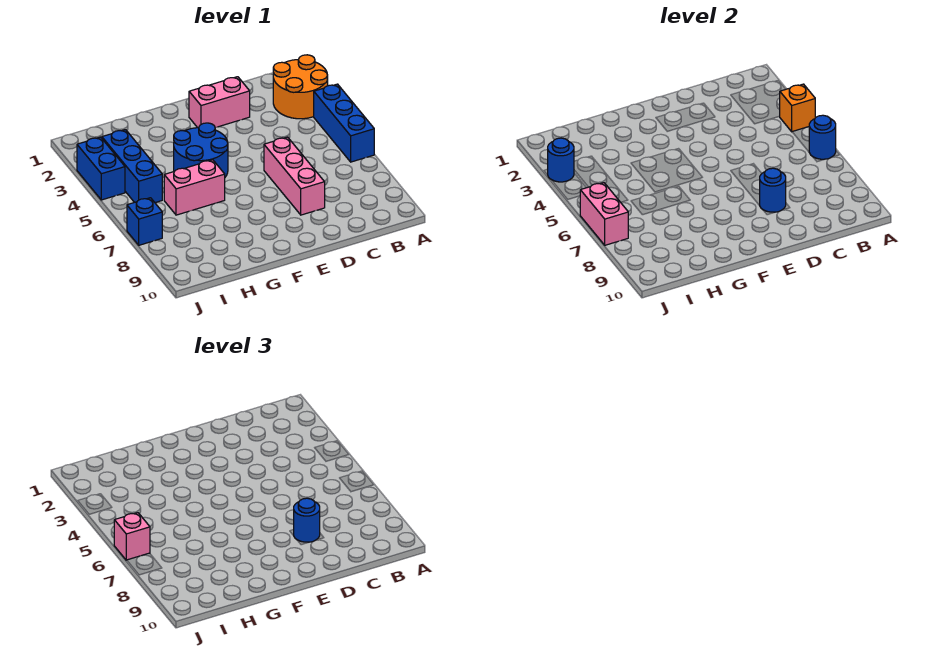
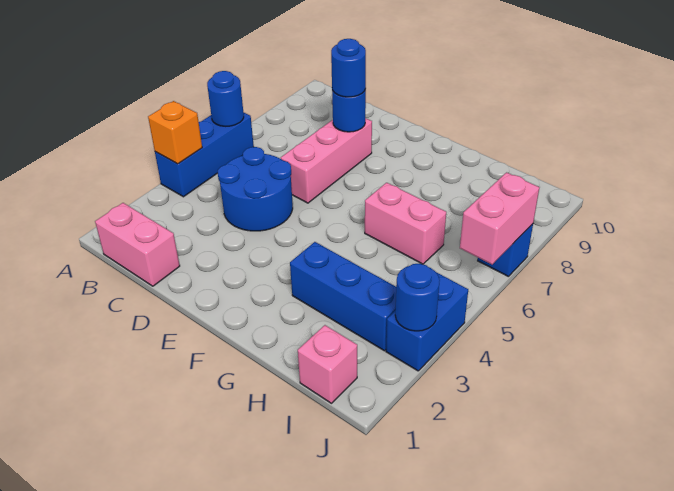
orange 2x2 round brick [273,55,328,119] -> none
pink 1x2 brick [189,77,250,128] -> pink 1x2 brick moved to [95,203,180,286]
blue 2x2 round brick [174,123,228,177] -> blue 2x2 round brick moved to [218,147,293,231]
blue 1x3 brick [102,130,162,203] -> blue 1x3 brick turned to [290,242,396,351]
pink 1x1 brick [114,513,150,560] -> pink 1x1 brick moved to [298,325,357,403]

